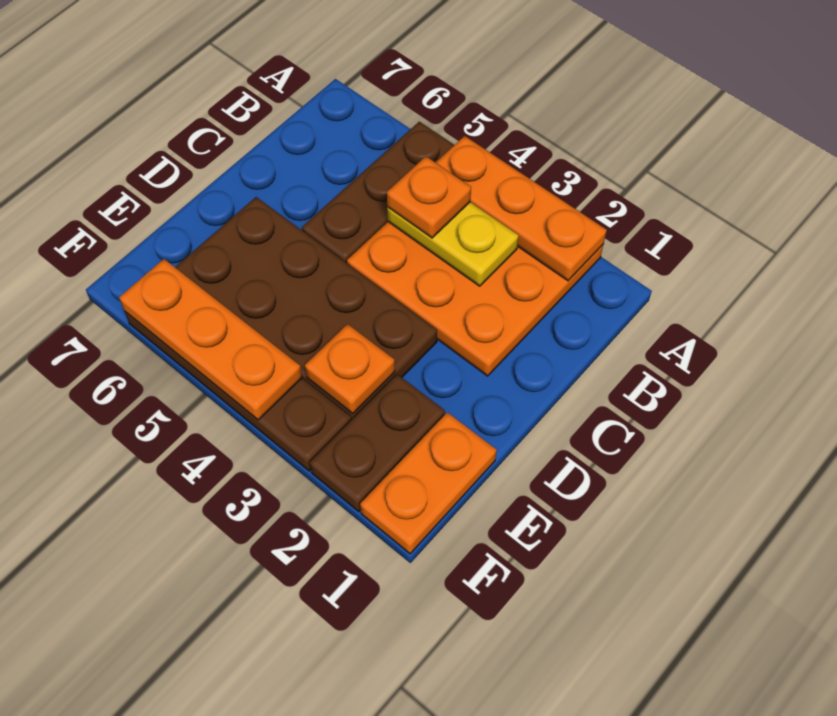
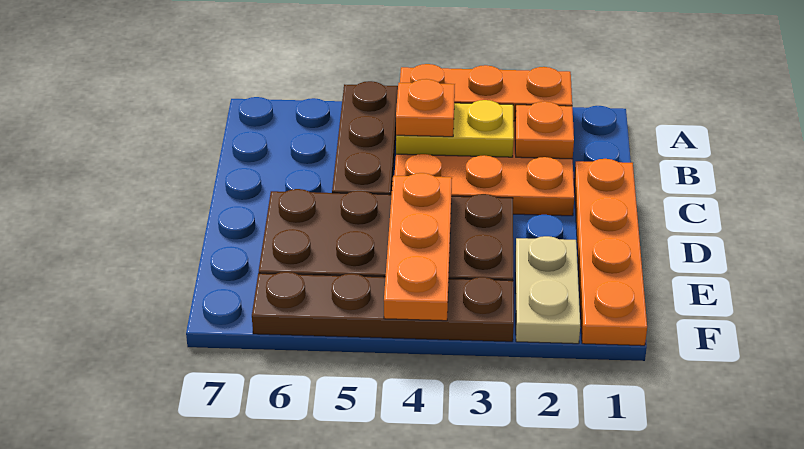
orange 1x2 plate [360,412,497,554] -> orange 1x4 plate [574,159,647,346]
brown 1x2 plate [310,374,445,512] -> tan 1x2 plate [515,236,580,344]
orange 1x1 plate [305,324,395,414] -> orange 1x1 plate moved to [515,101,574,159]
orange 1x3 plate [119,259,302,420] -> orange 1x3 plate turned to [384,173,452,321]

